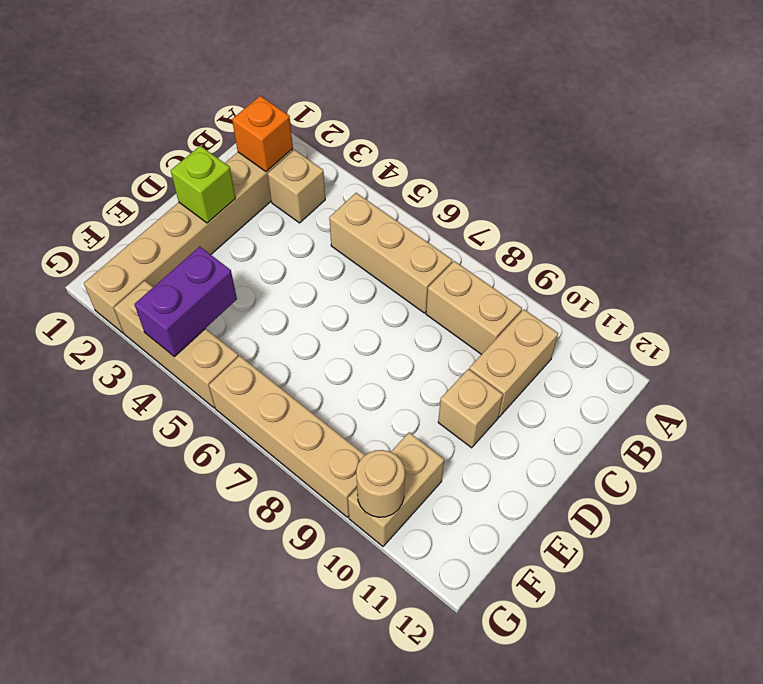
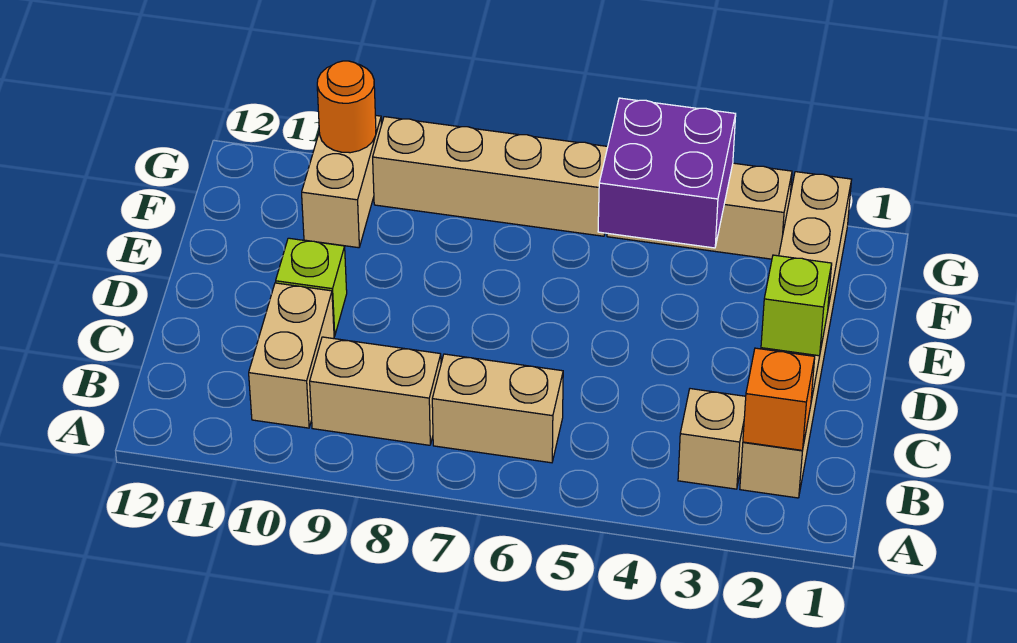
tan 1x3 brick [329,193,453,313] -> tan 1x2 brick [432,354,563,463]
tan 1x1 brick [438,369,503,448] -> lime 1x1 brick [276,238,347,336]
purple 1x2 brick [135,247,237,357] -> purple 2x2 brick [598,98,736,248]
tan 1x1 round brick [356,450,405,517] -> orange 1x1 round brick [317,61,376,153]

